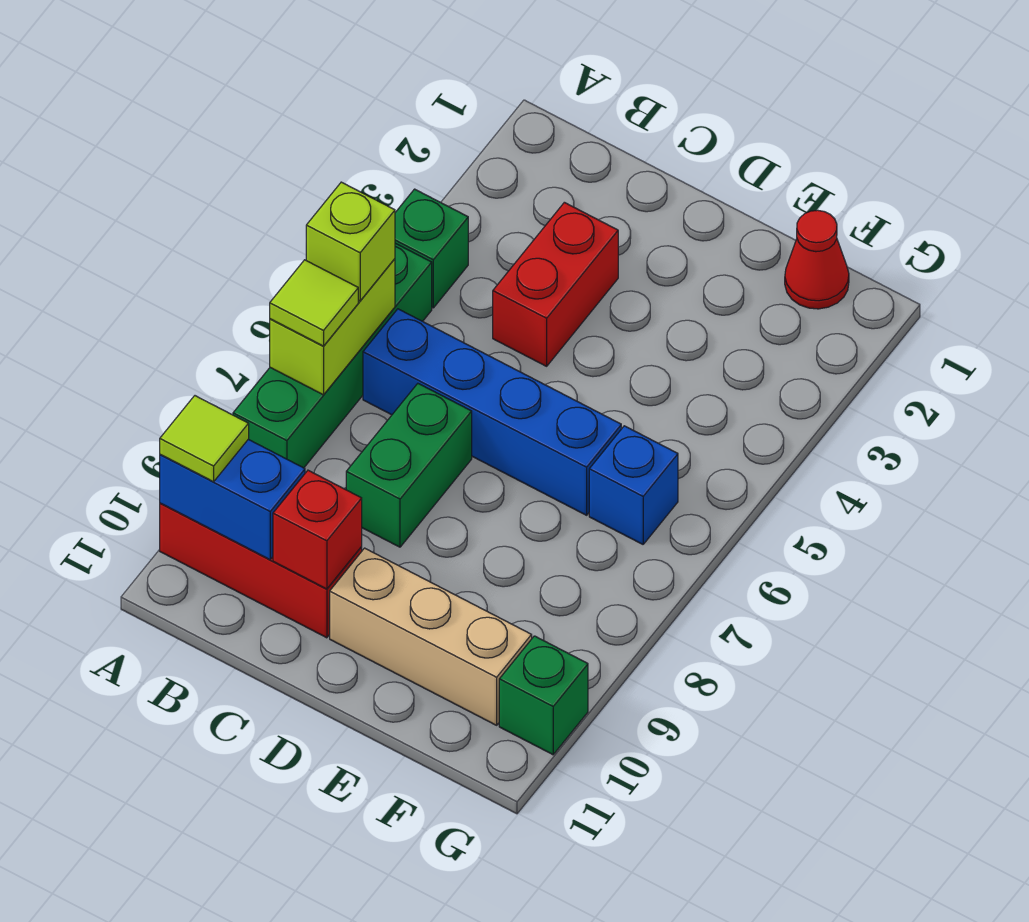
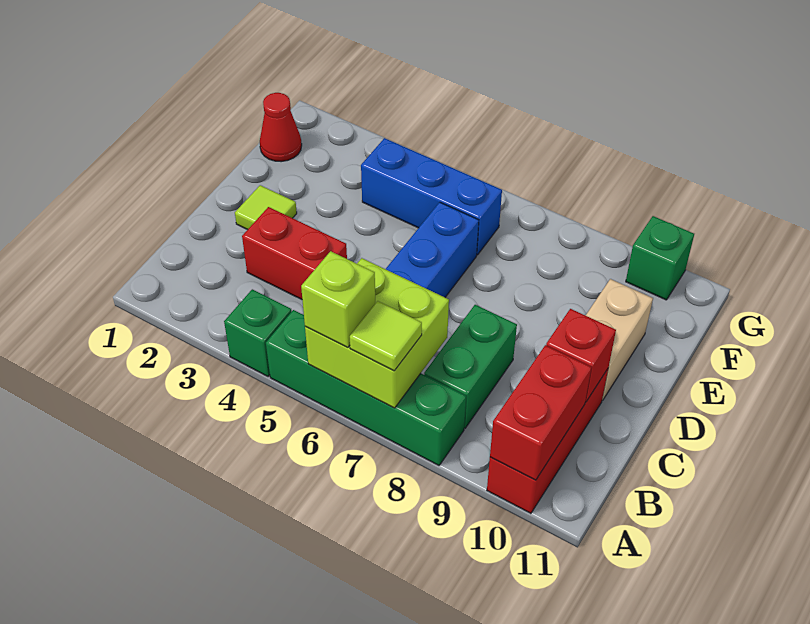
lime 1x2 brick [270,259,395,395] -> lime 2x2 brick [305,258,449,408]
blue 1x2 brick [160,439,305,560] -> red 1x2 brick [490,345,592,480]
lime 1x1 tile [160,396,249,482] -> lime 1x1 tile moved to [235,185,297,230]
green 1x2 brick [346,384,472,547] -> green 1x2 brick turned to [424,305,517,428]
tan 1x3 brick [330,548,532,725] -> tan 1x2 brick [586,279,653,401]
blue 1x1 brick [589,426,678,544] -> blue 1x3 brick [361,138,502,255]

